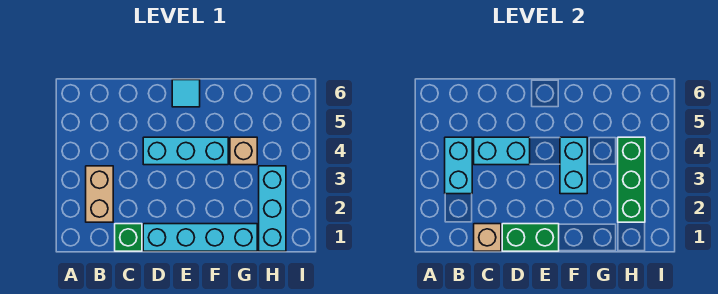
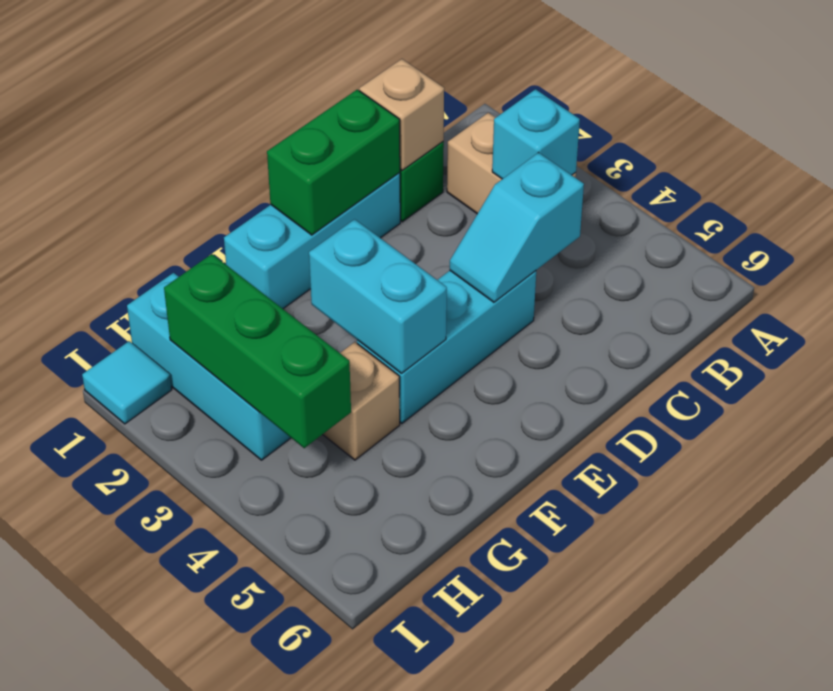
cyan 1x2 brick [445,137,472,194] -> cyan 1x1 brick [492,89,580,179]
cyan 1x2 brick [474,137,530,165] -> cyan 1x2 slope [450,152,584,302]
cyan 1x4 brick [143,224,257,251] -> cyan 1x3 brick [224,173,400,309]
cyan 1x1 tile [172,80,200,107] -> cyan 1x1 tile moved to [82,341,172,424]

